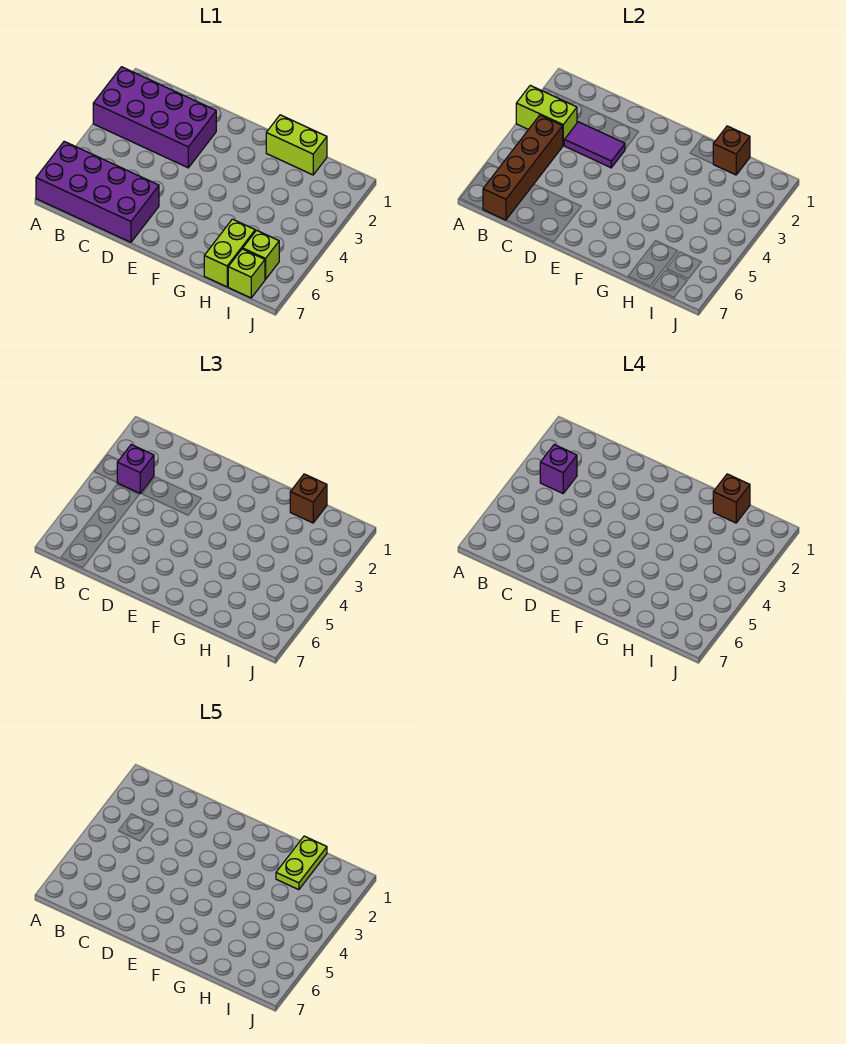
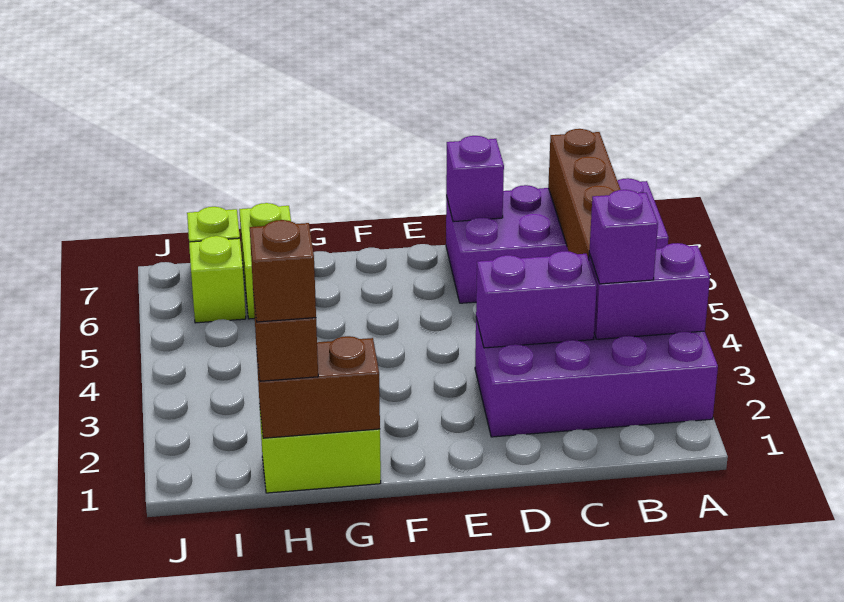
lime 1x2 brick [516,85,577,145] -> purple 1x2 brick [589,243,710,339]
purple 1x1 brick [540,445,577,493] -> purple 1x1 brick moved to [446,136,504,222]
purple 1x2 tile [564,122,625,168] -> purple 1x2 brick [476,251,597,348]
brown 1x1 brick [713,126,750,175] -> brown 1x2 brick [256,336,380,438]
lime 1x2 plate [276,836,327,890] -> none

